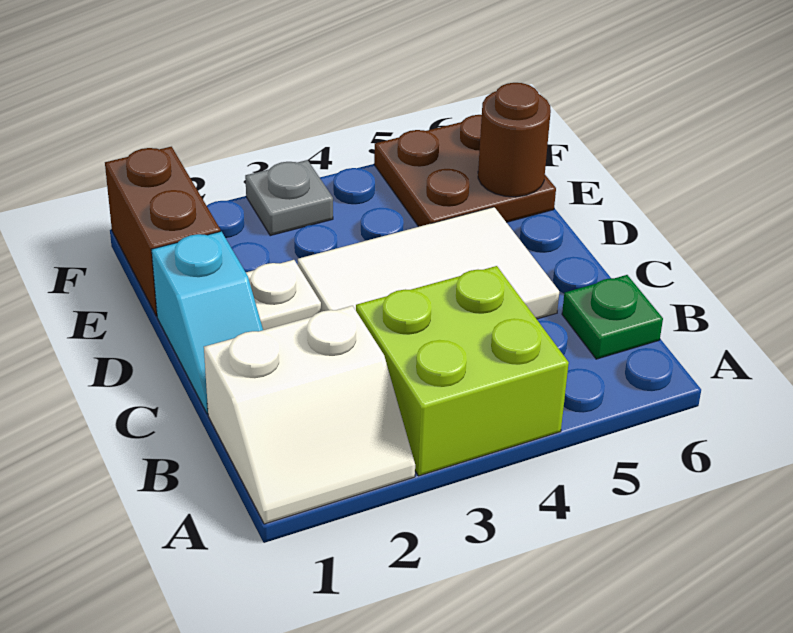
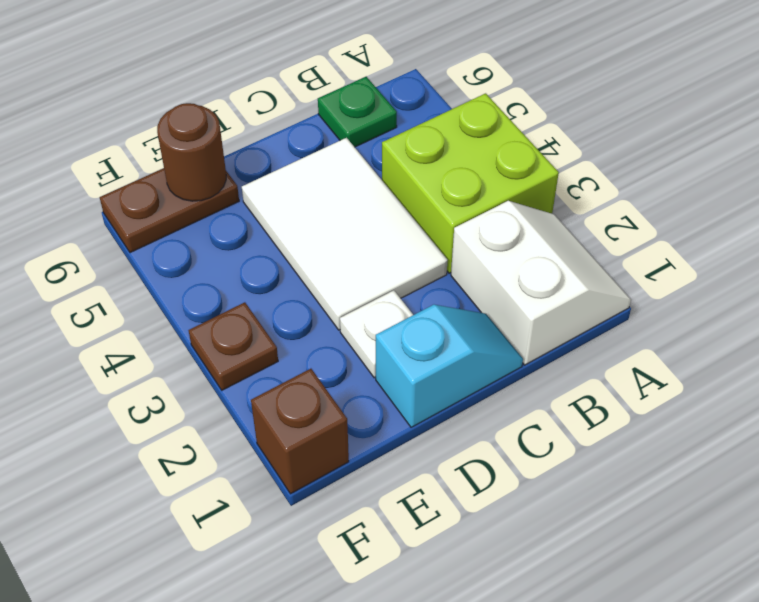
brown 1x2 brick [105,147,220,316] -> brown 1x1 brick [251,369,349,494]
brown 2x2 plate [374,115,556,227] -> brown 1x2 plate [100,168,239,253]
grey 1x1 plate [245,160,333,236] -> brown 1x1 plate [189,302,278,390]

